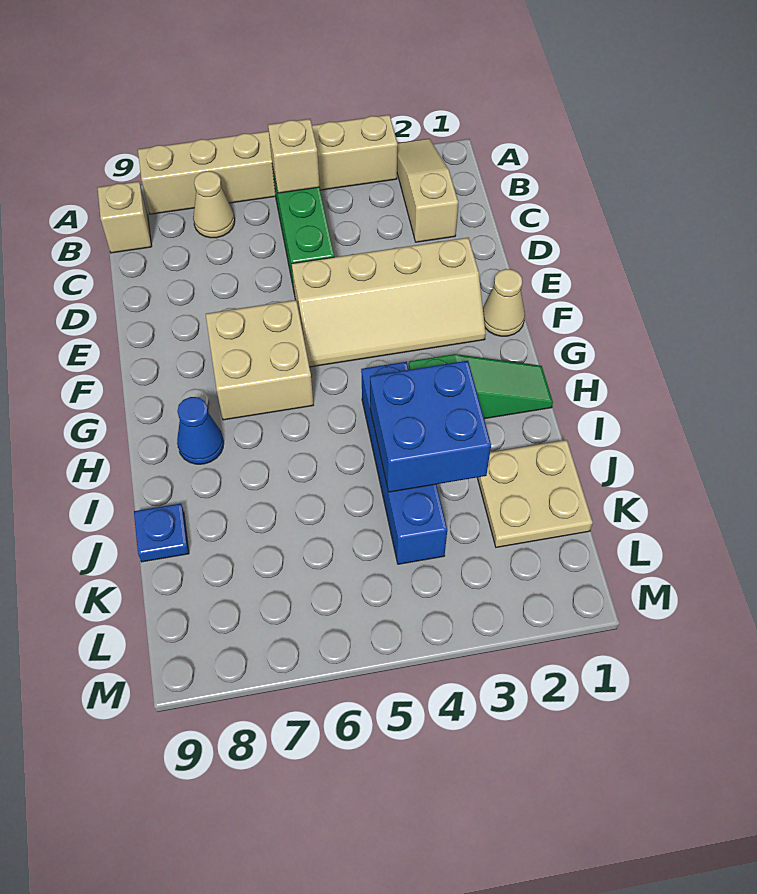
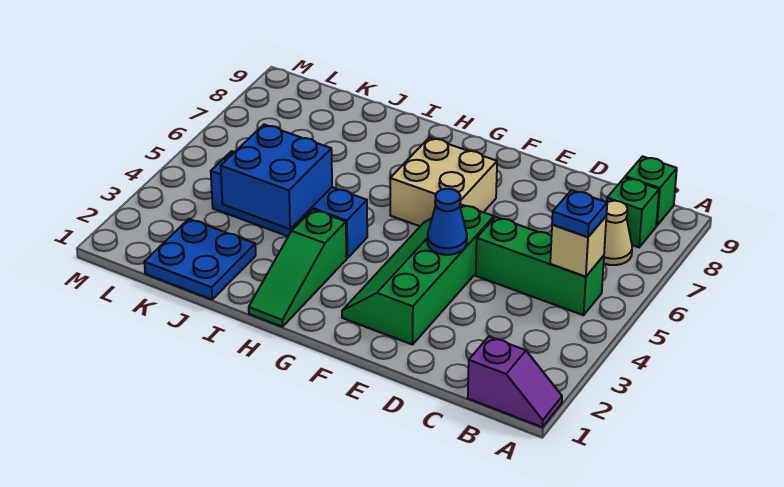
none -> purple 1x2 slope [468,337,562,427]
tan 1x3 slope [397,139,458,242] -> none
tan 1x6 brick [138,115,398,214] -> none
none -> green 1x1 brick [607,177,659,247]
tan 1x1 brick [97,181,152,253] -> green 1x1 brick [625,156,677,226]
tan 2x4 slope [292,238,486,367] -> green 2x4 slope [342,204,494,345]
tan 1x1 cone [483,269,525,336] -> none
blue 1x1 cone [177,397,224,464] -> blue 1x1 cone moved to [427,189,467,255]
tan 2x2 plate [477,440,593,547] -> blue 2x2 plate [144,219,256,299]
blue 1x1 plate [134,503,189,562] -> blue 1x1 plate moved to [552,190,607,237]

